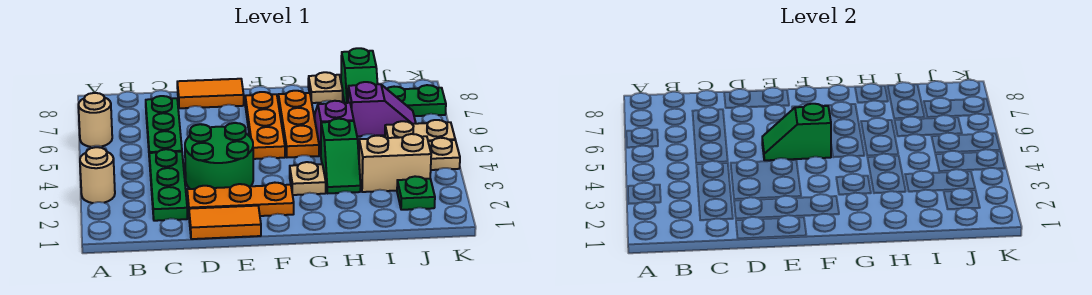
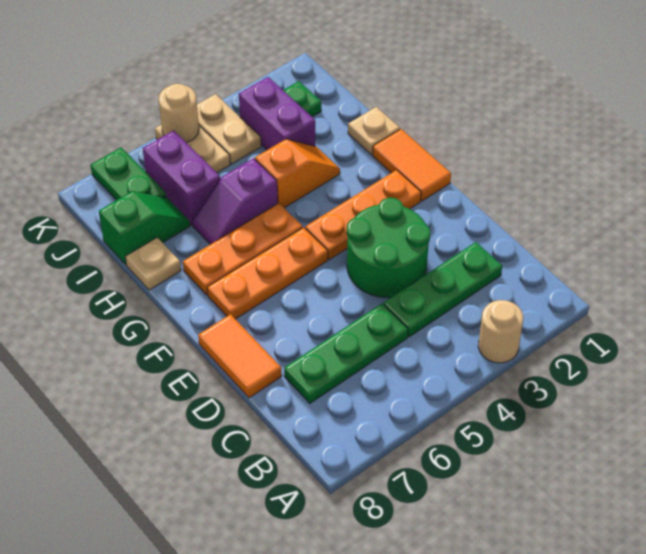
tan 1x1 round brick [78,93,112,147] -> tan 1x1 round brick moved to [159,84,199,143]
orange 1x2 tile [189,206,261,239] -> orange 1x2 tile moved to [373,129,451,201]
orange 1x3 plate [187,183,294,216] -> orange 1x3 plate turned to [305,170,421,259]
green 1x2 slope [762,104,831,160] -> none
tan 1x1 plate [290,162,326,195] -> tan 1x1 plate moved to [348,107,400,155]
green 1x2 slope [321,119,361,193] -> orange 1x2 slope [255,139,340,208]
tan 1x2 brick [359,134,431,192] -> purple 1x2 brick [239,77,315,150]
purple 1x2 slope [348,82,416,136] -> purple 1x2 brick [143,130,220,225]

